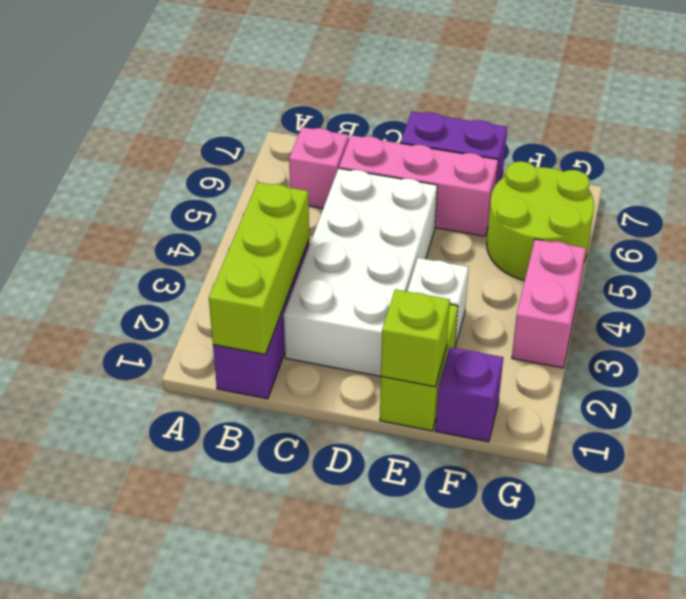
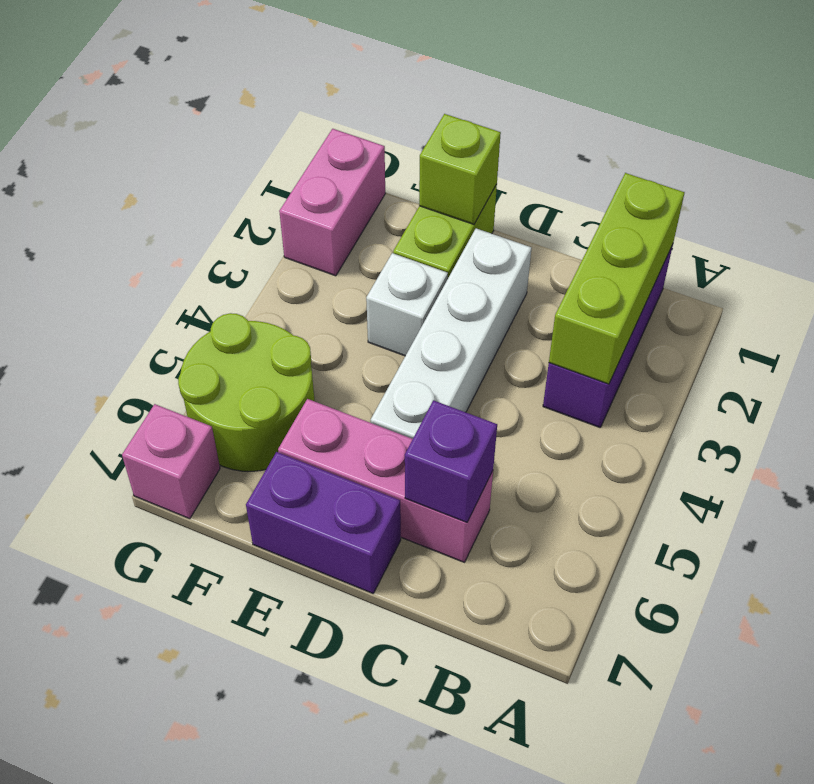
pink 1x1 brick [289,127,348,208] -> pink 1x1 brick moved to [122,404,220,519]
white 2x4 brick [284,168,437,376] -> white 1x4 brick [370,228,532,439]
purple 1x1 brick [435,347,503,442] -> purple 1x1 brick moved to [405,400,497,522]
pink 1x2 brick [512,239,586,368] -> pink 1x2 brick moved to [279,129,385,276]

